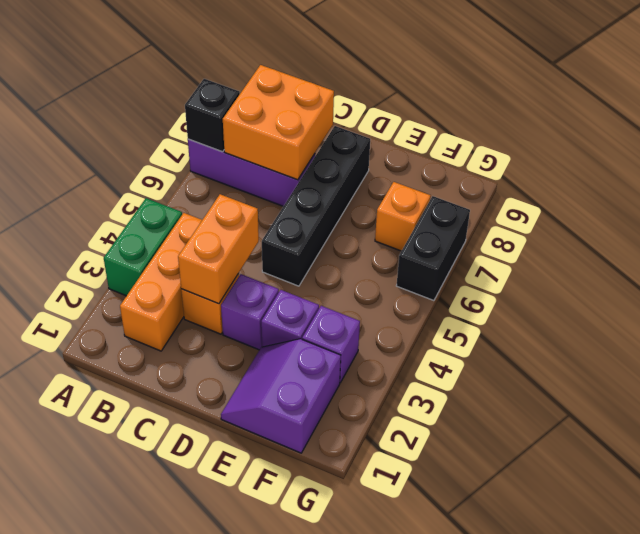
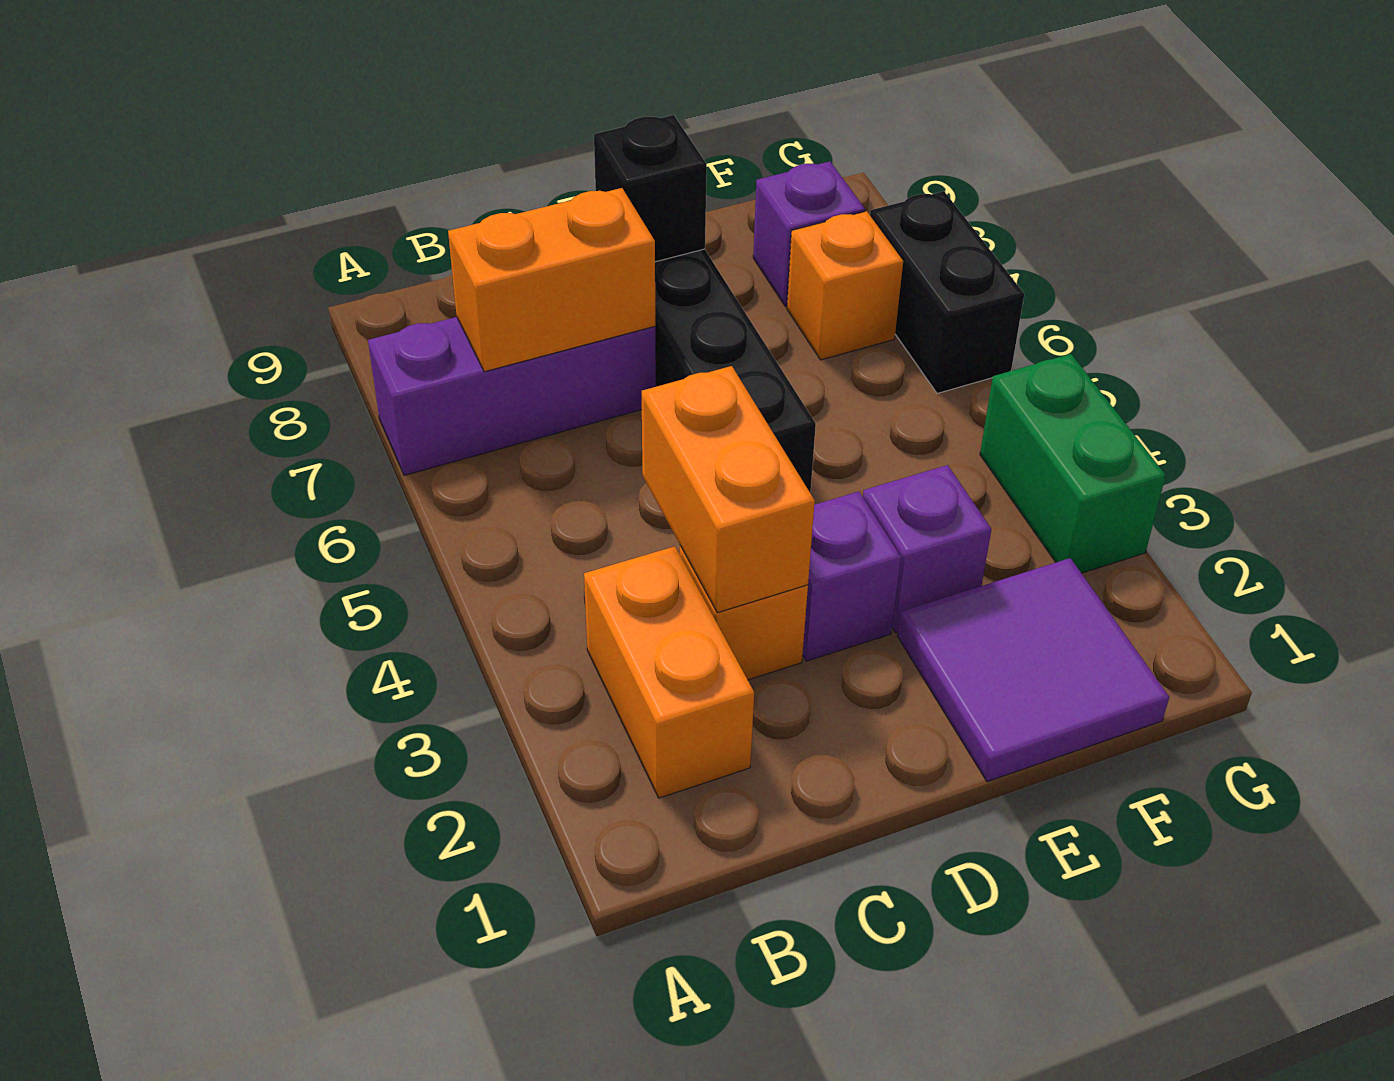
green 1x2 brick [104,198,182,296] -> green 1x2 brick moved to [980,354,1166,573]
black 1x1 brick [185,79,240,152] -> black 1x1 brick moved to [594,115,707,262]
orange 1x3 brick [120,213,202,351] -> orange 1x2 brick [584,546,754,798]
orange 2x2 brick [223,65,334,180] -> orange 1x2 brick [448,188,655,372]
purple 2x2 slope [221,339,341,453] -> purple 2x2 tile [897,558,1169,782]
purple 1x1 brick [302,306,360,383] -> purple 1x1 brick moved to [753,161,865,306]

